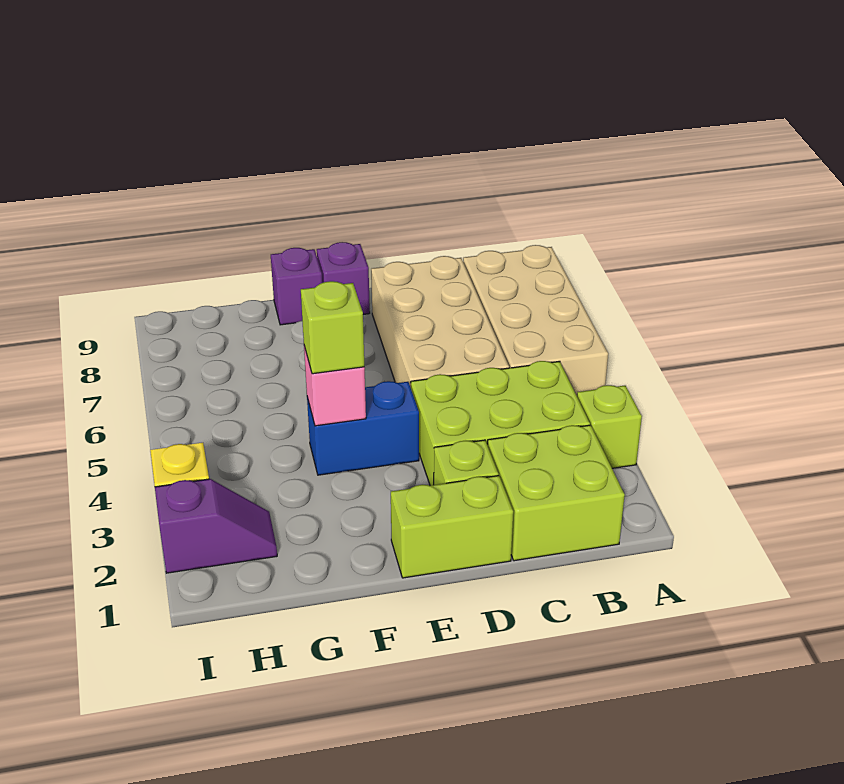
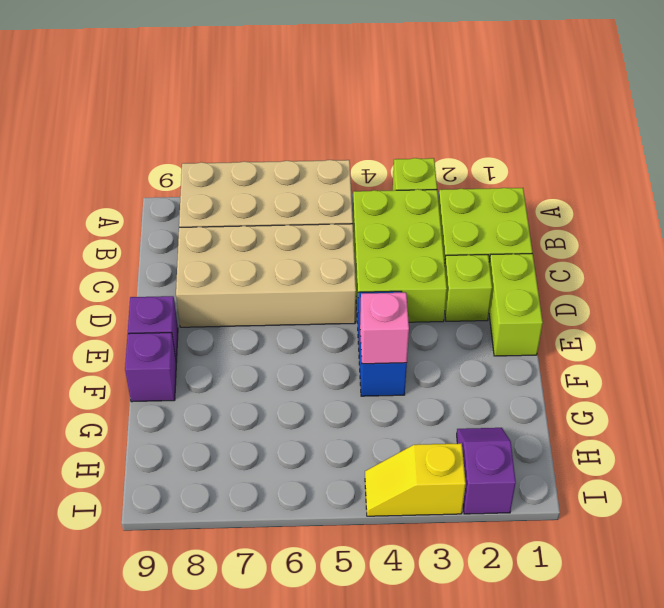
lime 1x1 brick [301,281,364,374] -> none

